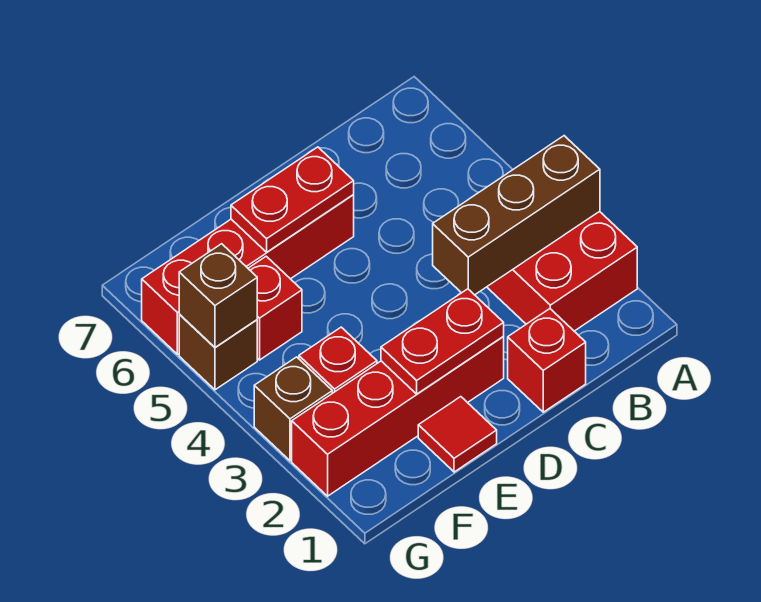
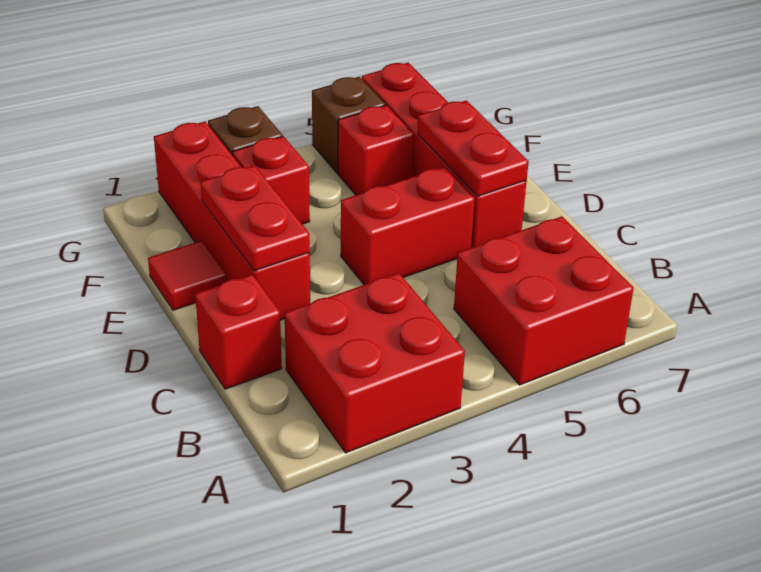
brown 1x3 brick [433,136,600,295] -> none
none -> red 2x2 brick [454,216,634,385]
none -> red 1x2 brick [341,167,475,285]
brown 1x1 brick [179,244,257,347] -> none

